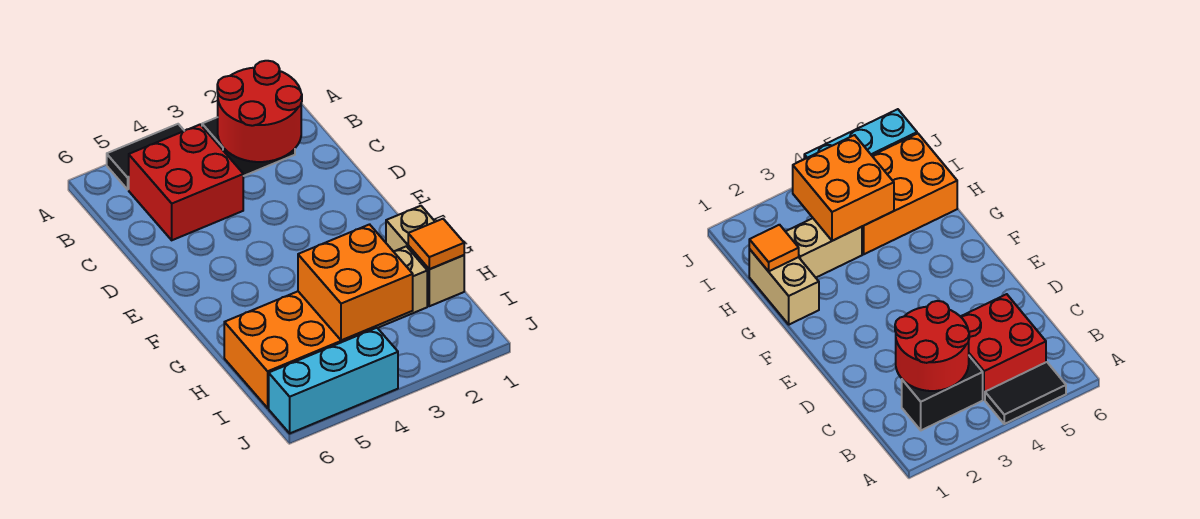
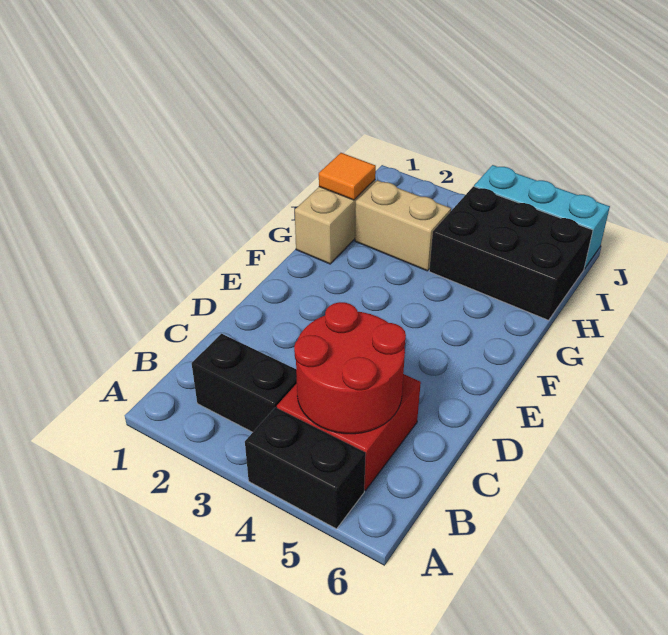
black 1x2 tile [107,124,184,189] -> black 1x2 brick [245,407,366,529]
red 2x2 round brick [217,61,302,162] -> red 2x2 round brick moved to [294,302,406,434]
orange 2x2 brick [298,224,413,340] -> none
orange 2x3 brick [224,291,376,408] -> black 2x3 brick [429,186,593,320]

